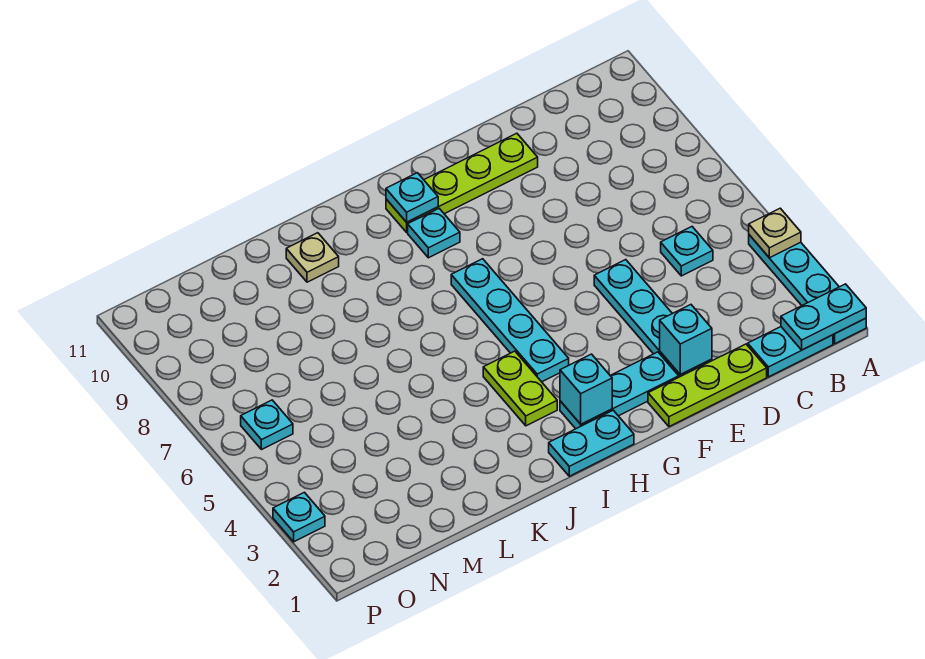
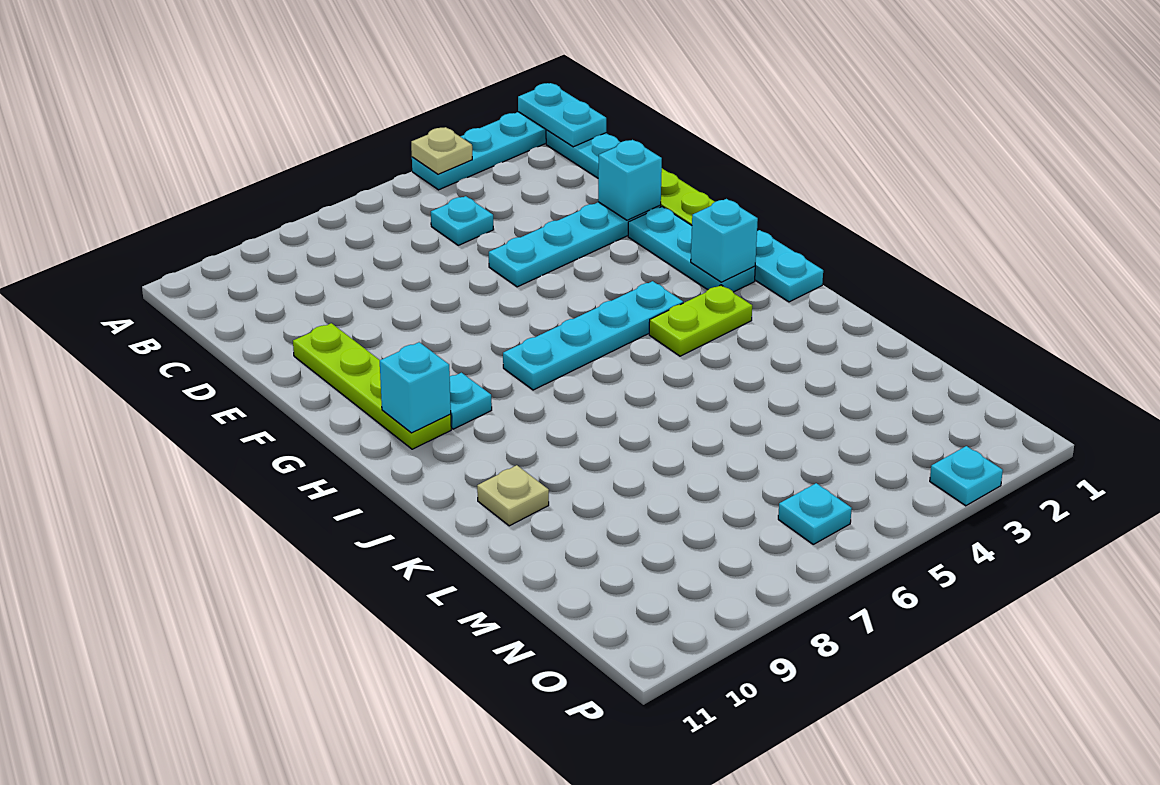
cyan 1x1 plate [386,173,438,222] -> cyan 1x1 brick [380,342,451,433]

